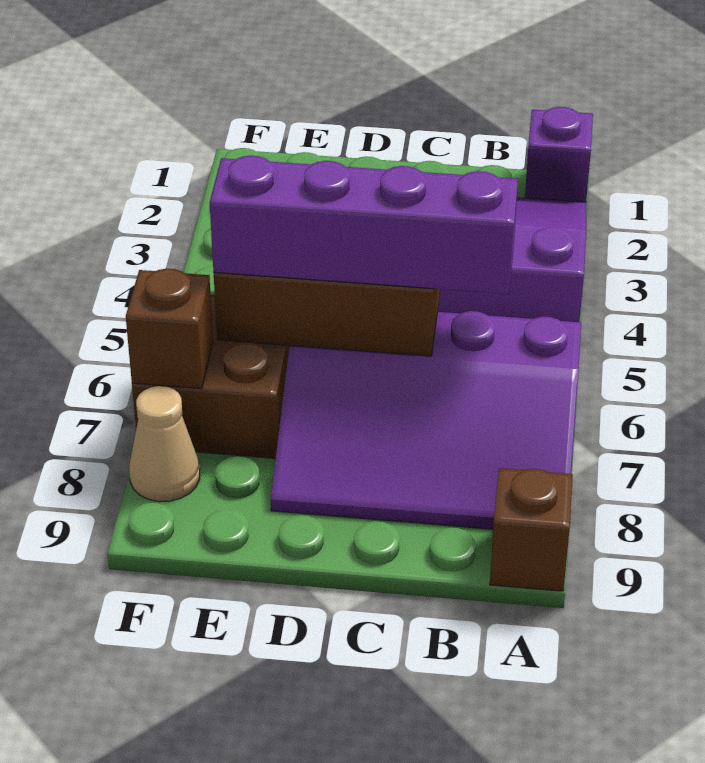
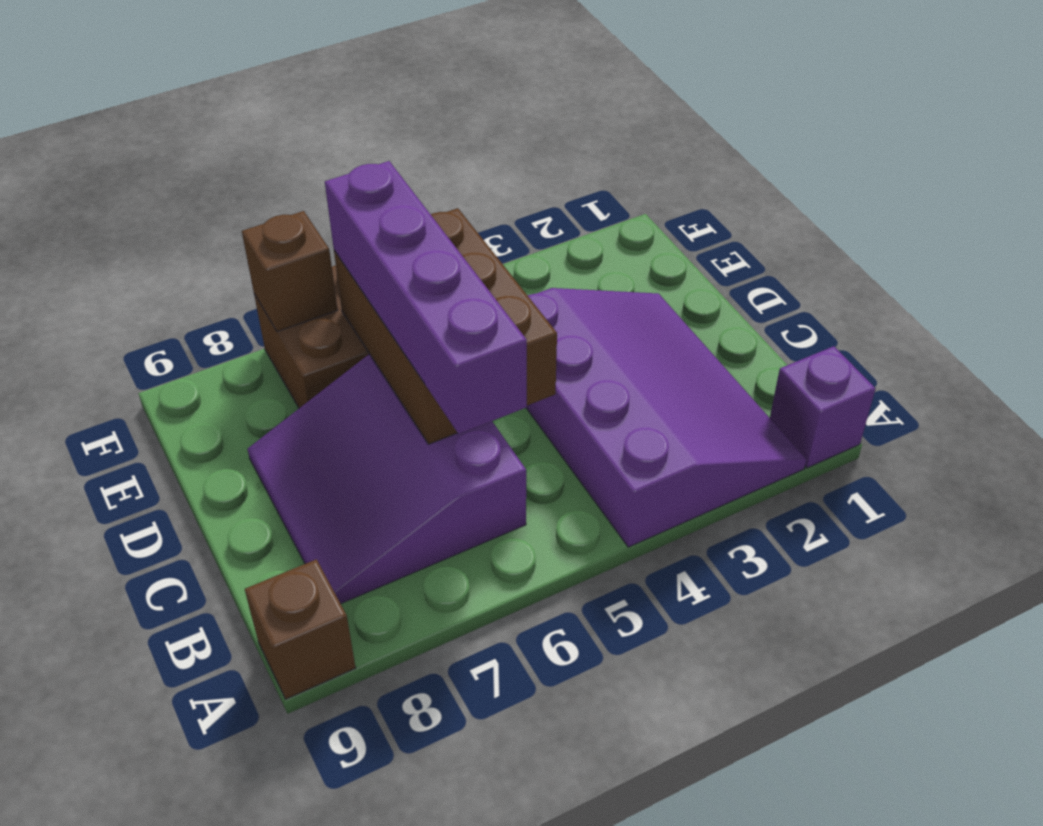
purple 3x4 slope [271,311,581,529] -> purple 3x3 slope [248,354,526,604]
tan 1x1 cone [129,386,200,502] -> none

